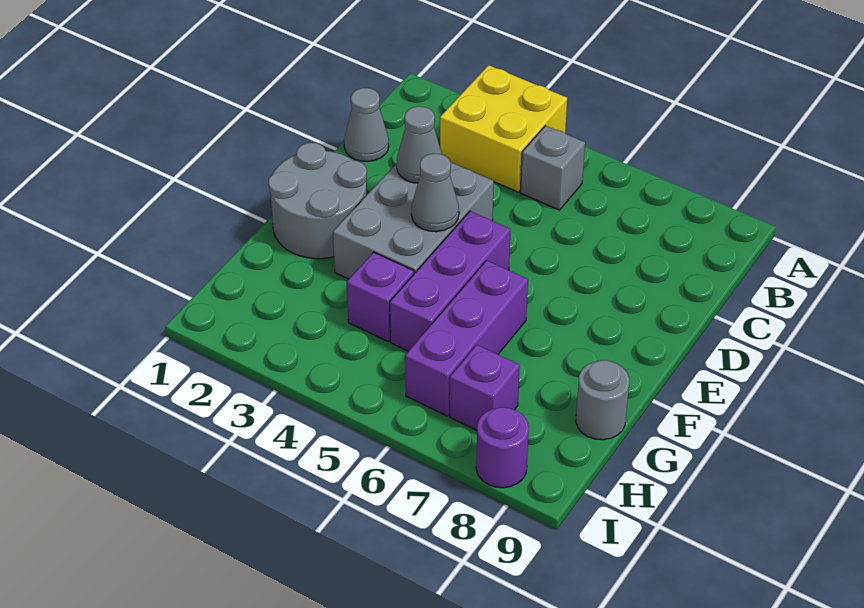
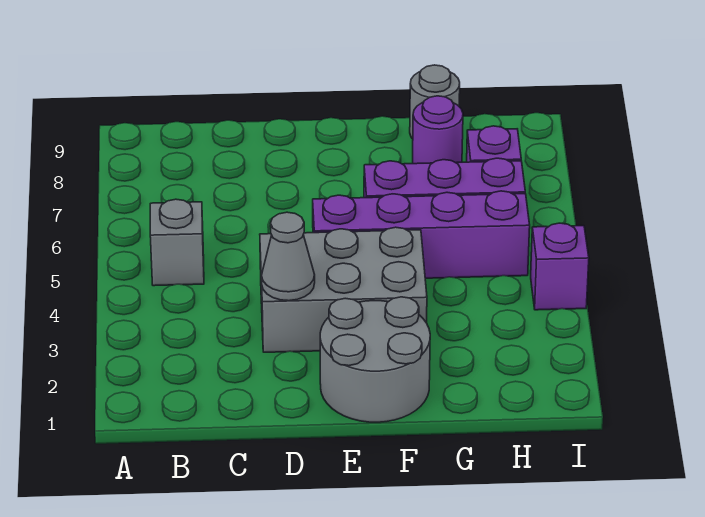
yellow 2x2 brick [440,65,567,192] -> none
grey 1x1 cone [344,88,389,162] -> none
grey 1x1 cone [411,154,459,232] -> none
purple 1x3 brick [390,211,511,351] -> purple 1x4 brick [313,191,530,278]
purple 1x1 brick [347,252,414,341] -> purple 1x1 brick moved to [531,223,589,310]
purple 1x1 round brick [476,407,529,488] -> purple 1x1 round brick moved to [413,96,463,164]

